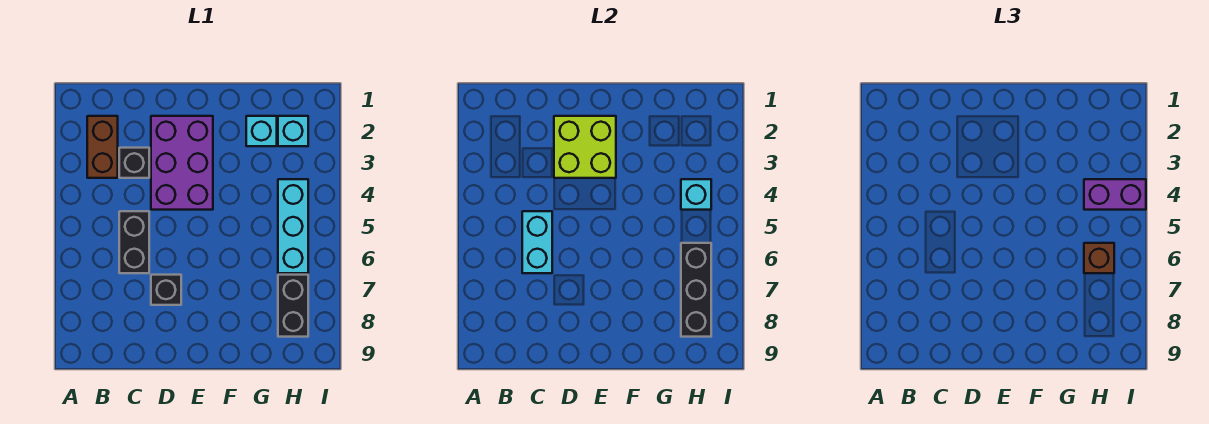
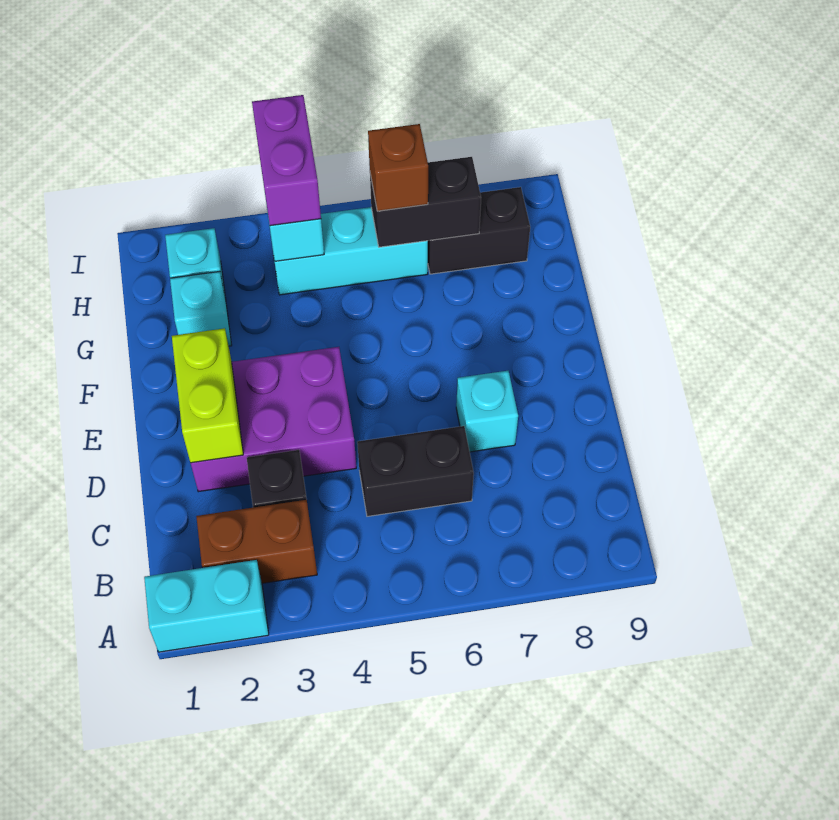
cyan 1x2 brick [522,211,552,273] -> cyan 1x2 brick moved to [144,560,269,652]
lime 2x2 brick [554,116,616,178] -> lime 1x2 brick [172,328,243,463]
black 1x1 brick [151,275,181,305] -> cyan 1x1 brick [456,371,518,452]
black 1x3 brick [681,243,711,337] -> black 1x2 brick [370,157,481,247]

